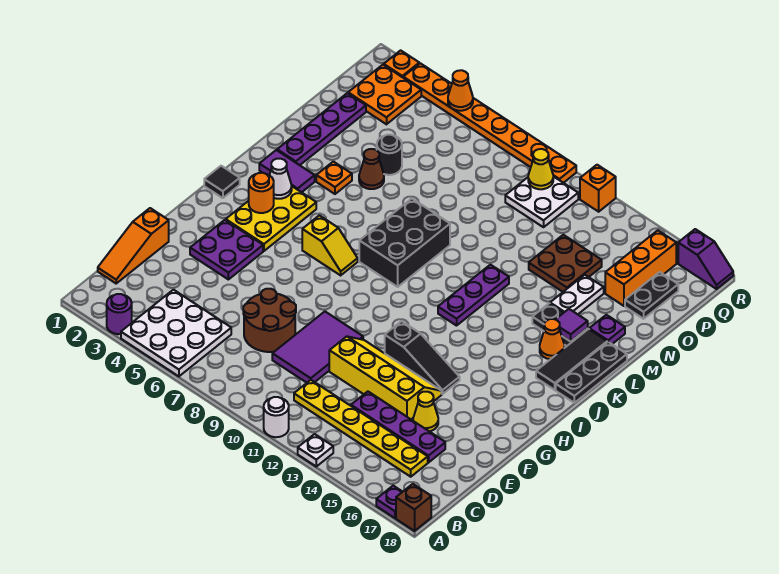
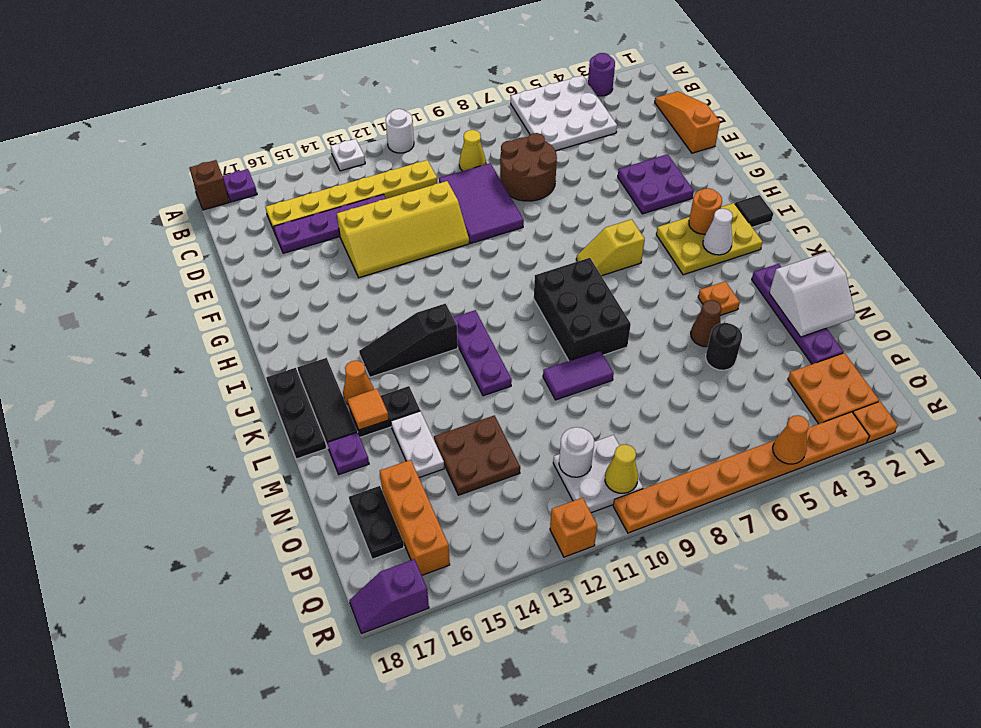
yellow 1x1 cone [413,392,438,431] -> yellow 1x1 cone moved to [459,130,486,171]
black 1x3 slope [385,321,460,394] -> black 1x3 slope moved to [359,304,458,377]
yellow 2x3 plate [226,186,316,251] -> yellow 2x3 plate turned to [656,203,763,275]
purple 1x2 tile [259,150,315,192] -> purple 1x2 tile moved to [543,351,614,400]
purple 1x1 tile [556,309,588,341] -> orange 1x1 tile [348,389,389,430]
none -> white 2x2 slope [769,252,855,337]
none -> white 1x1 round brick [559,427,594,477]

